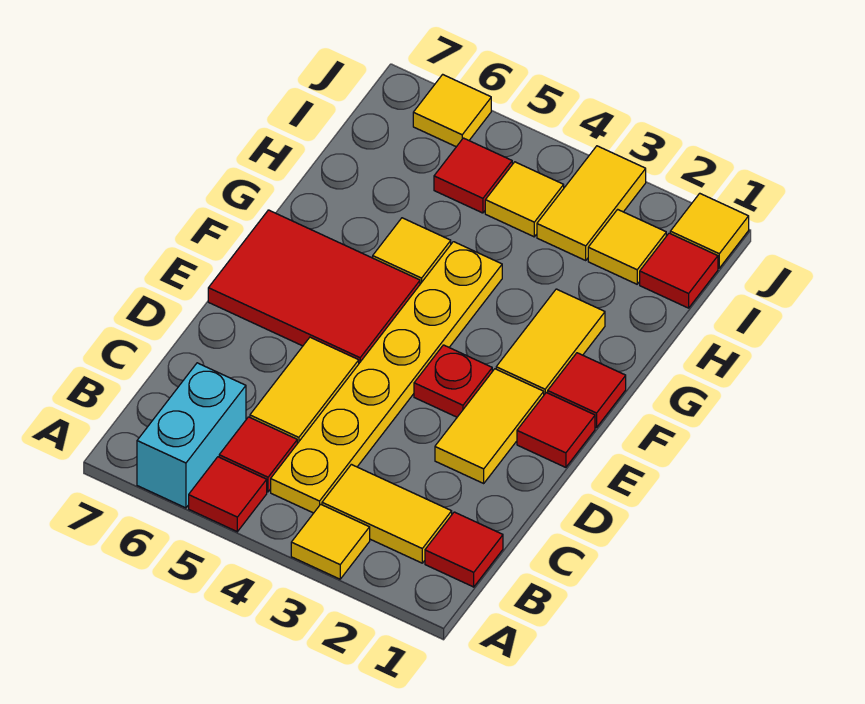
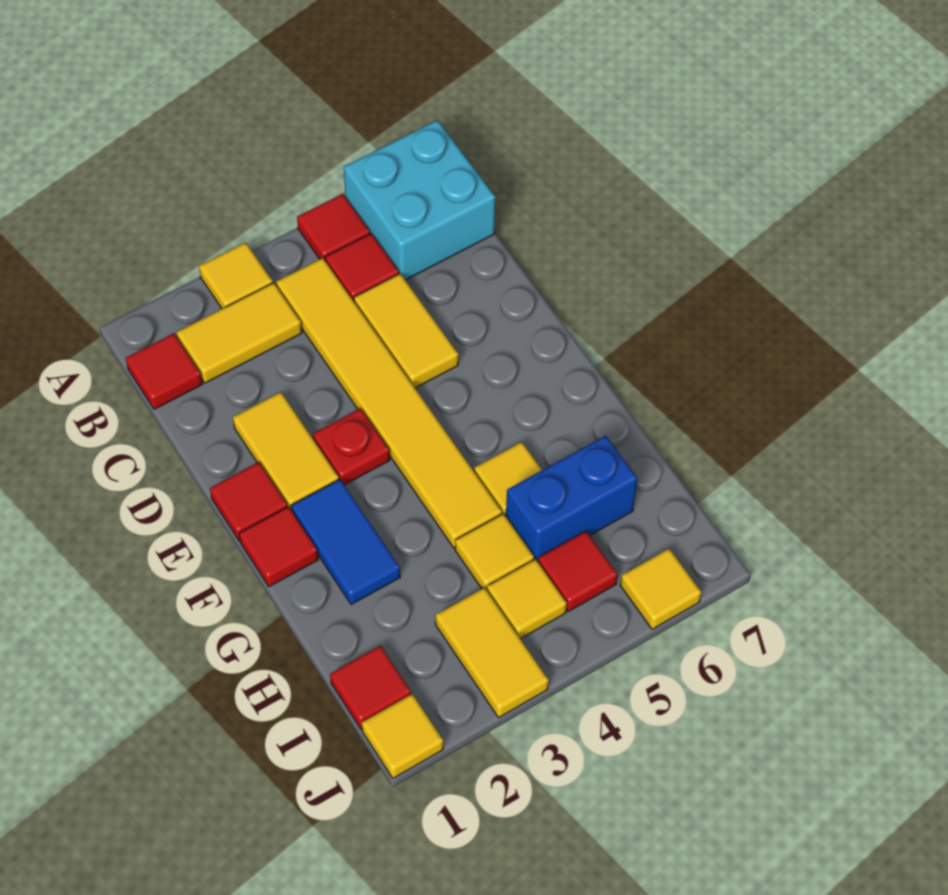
cyan 1x2 brick [137,363,246,508] -> cyan 2x2 brick [344,120,495,280]
yellow 1x6 plate [271,242,502,513] -> yellow 1x6 tile [276,258,502,548]
red 2x3 tile [208,210,420,363] -> none
yellow 1x2 tile [496,289,605,395] -> blue 1x2 tile [291,479,400,604]
none -> blue 1x2 brick [506,436,637,561]
yellow 1x1 tile [588,209,666,284] -> yellow 1x1 tile moved to [455,514,534,590]

